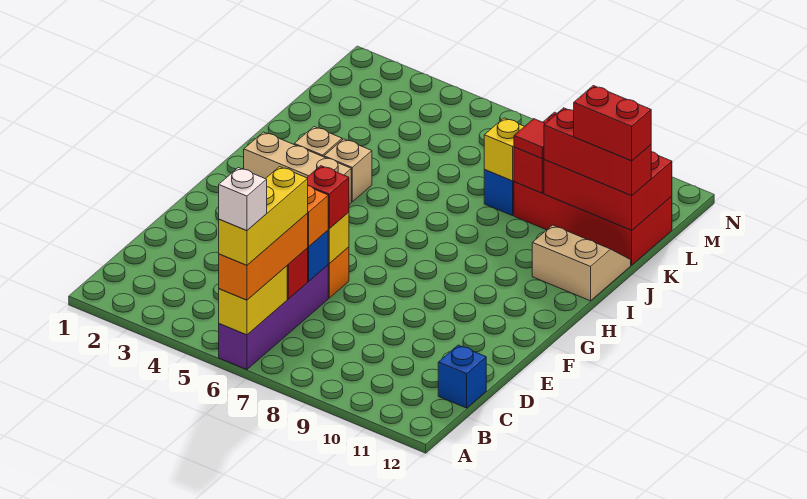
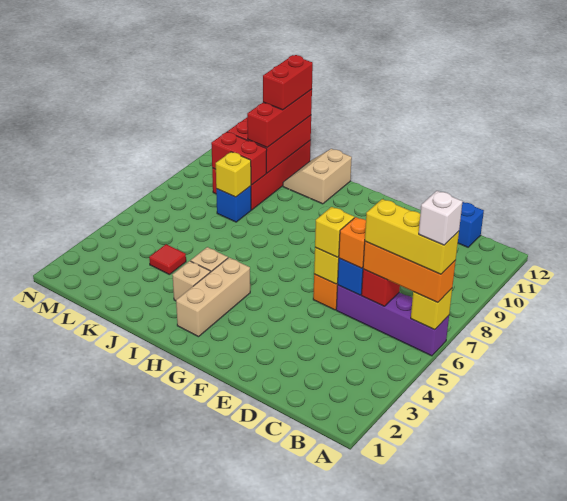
yellow 1x2 brick [219,266,287,335] -> yellow 1x1 brick [411,289,452,330]
red 1x1 brick [307,166,349,229] -> yellow 1x1 brick [315,207,354,257]
red 1x1 tile [514,119,545,159] -> red 1x1 tile moved to [149,244,186,274]

